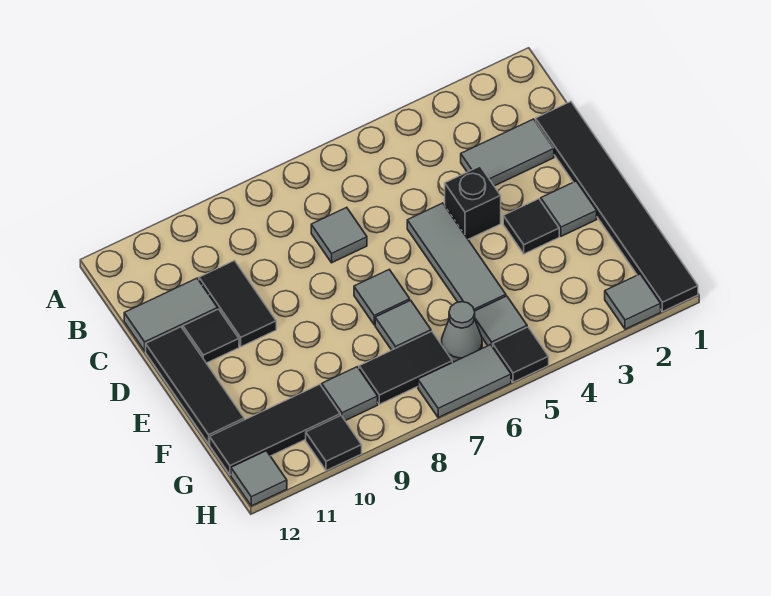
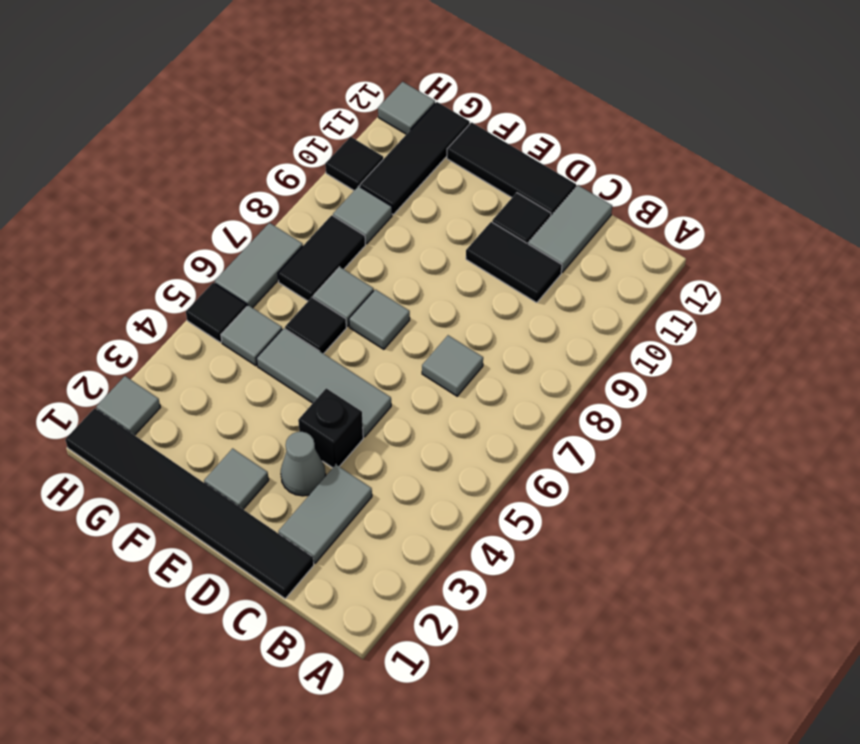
black 1x1 tile [503,199,559,254] -> black 1x1 tile moved to [285,297,346,354]
grey 1x1 cone [442,302,482,362] -> grey 1x1 cone moved to [281,432,326,496]

